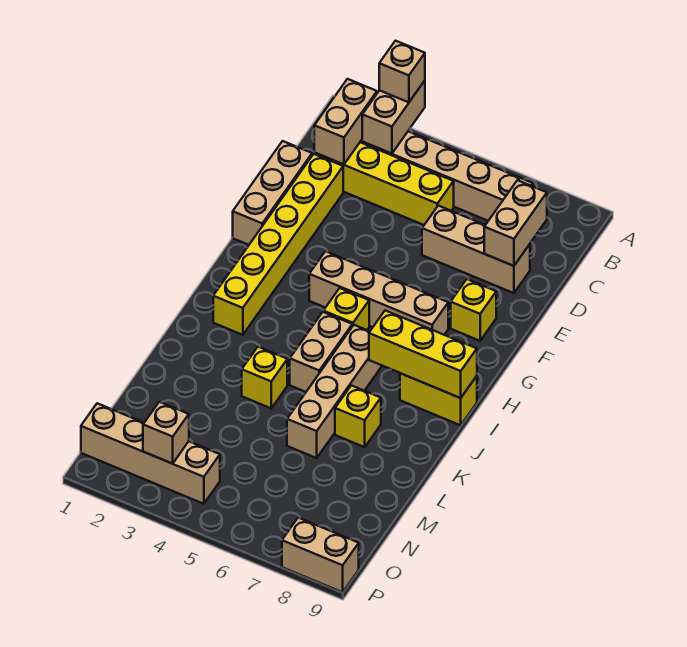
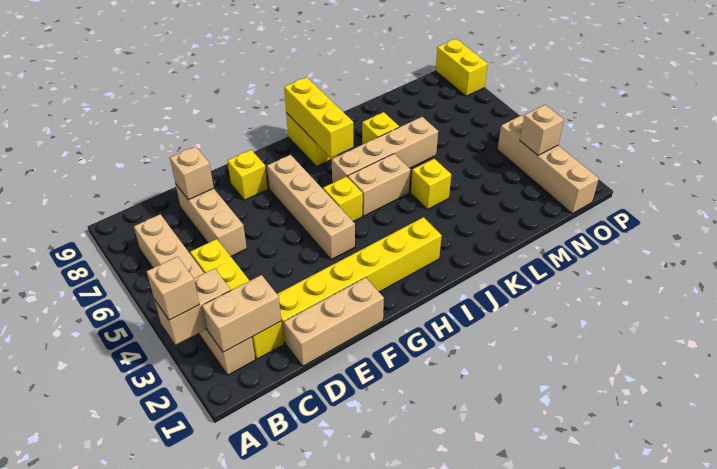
tan 1x2 brick [484,180,547,266] -> tan 1x1 brick [170,146,214,200]
tan 1x2 brick [282,518,359,592] -> yellow 1x2 brick [436,39,488,96]

